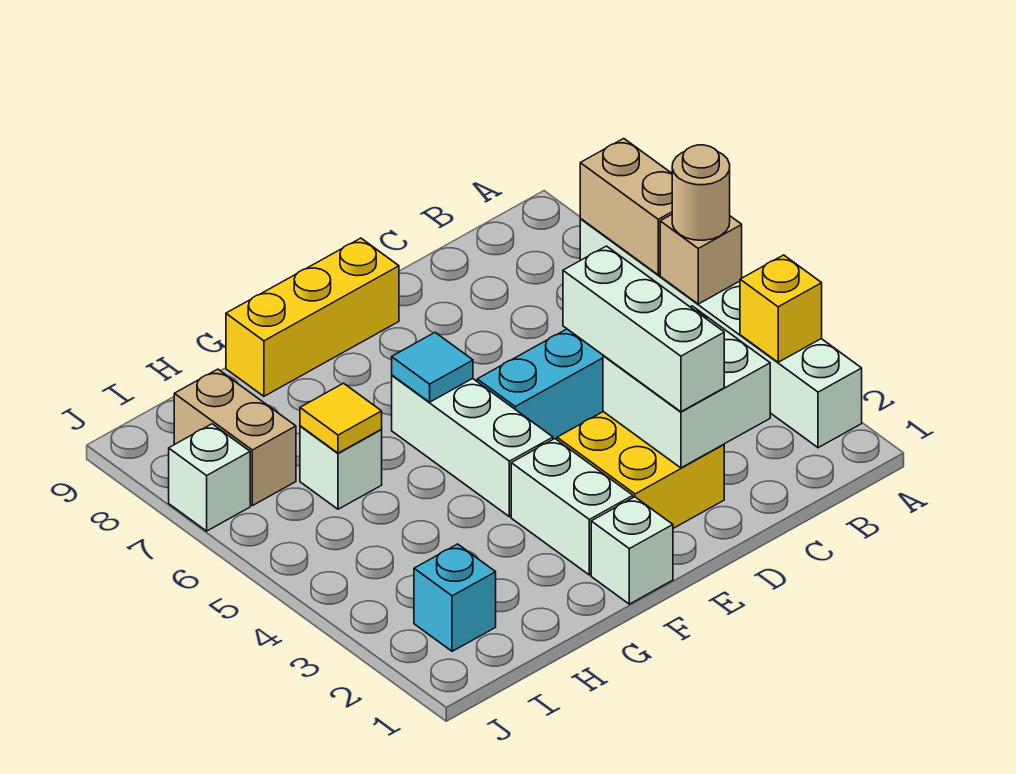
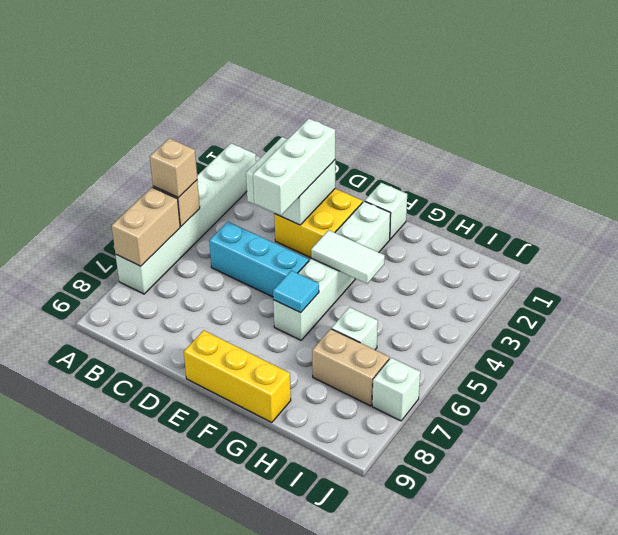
yellow 1x1 brick [740,255,822,362] -> none
tan 1x1 round brick [672,145,730,240] -> tan 1x1 brick [150,138,197,198]
none -> white 1x2 tile [311,230,385,284]
yellow 1x1 tile [300,383,382,453] -> none
cyan 1x1 brick [414,544,496,651] -> none
tan 1x2 brick [174,369,296,506] -> tan 1x2 brick turned to [312,329,389,406]

